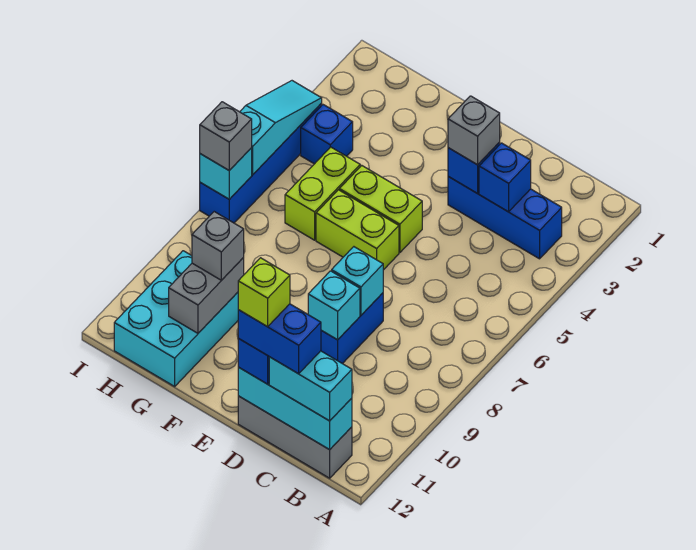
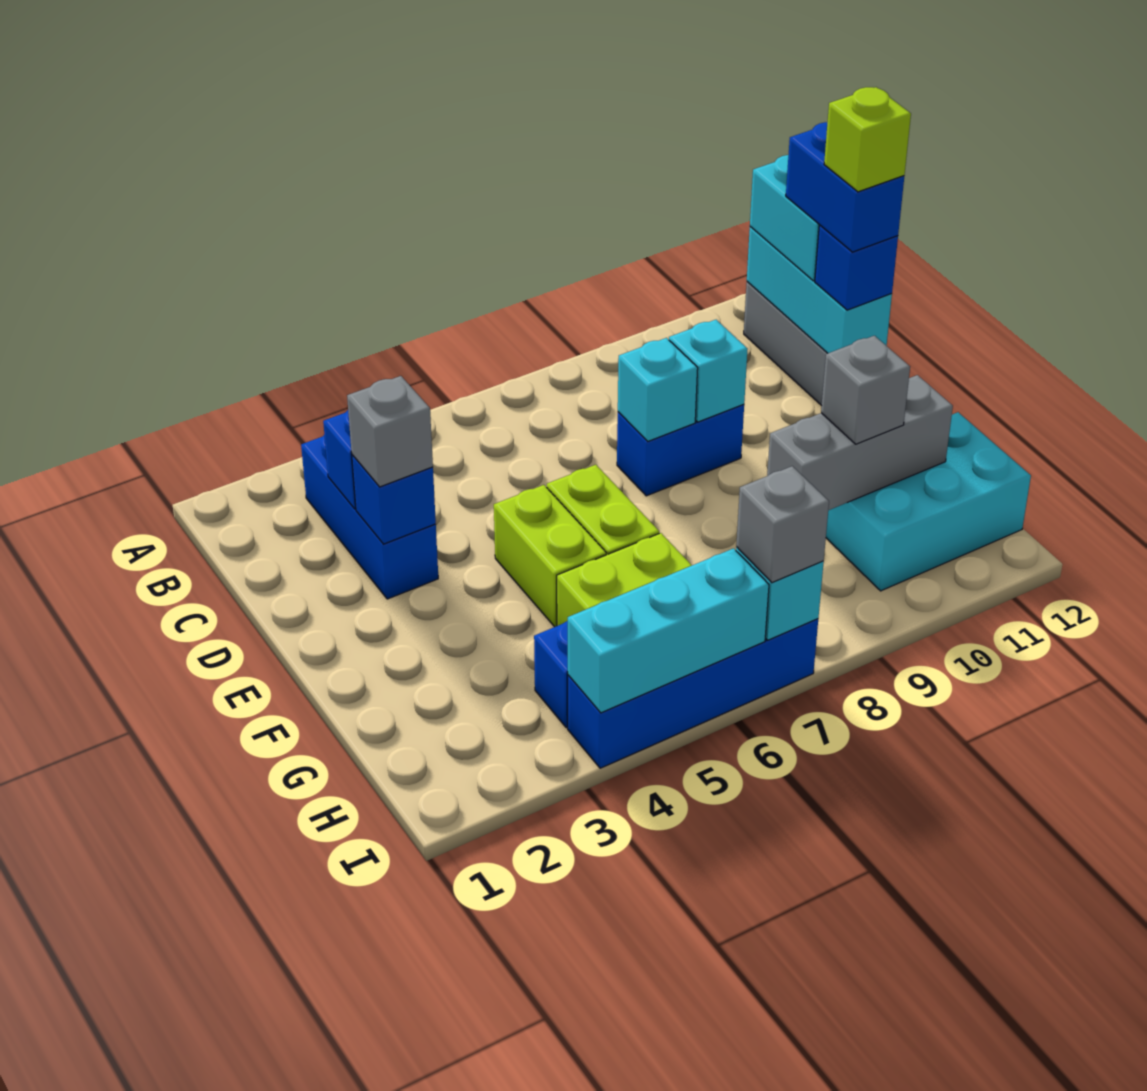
grey 1x2 brick [169,258,244,333] -> grey 1x3 brick [767,375,953,510]
cyan 1x3 slope [240,81,322,175] -> cyan 1x3 brick [568,548,769,713]

